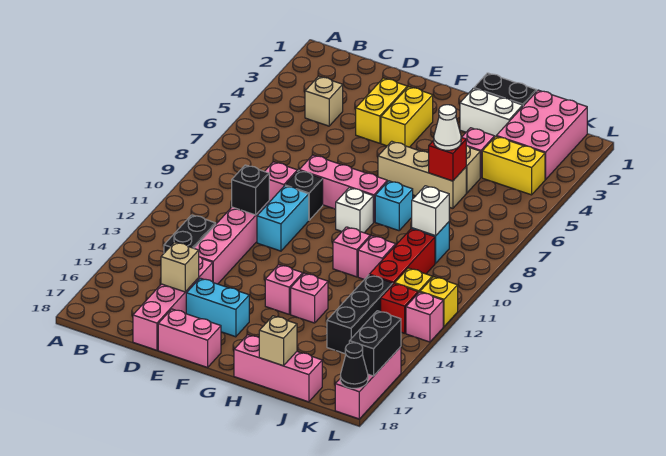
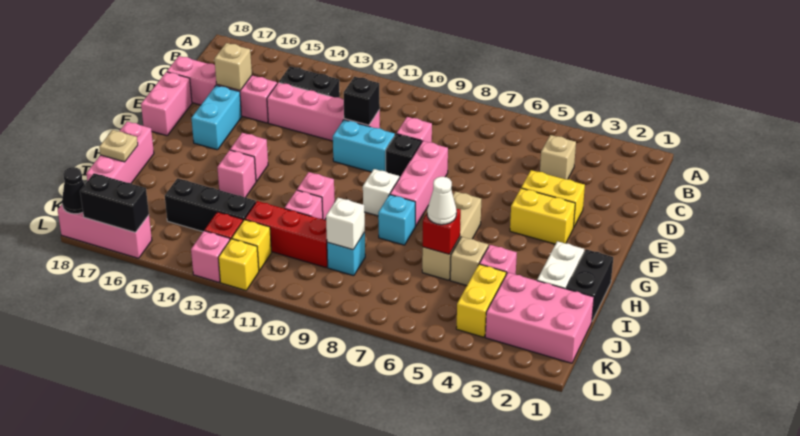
tan 1x1 brick [259,316,297,366] -> tan 1x1 plate [99,130,138,162]

